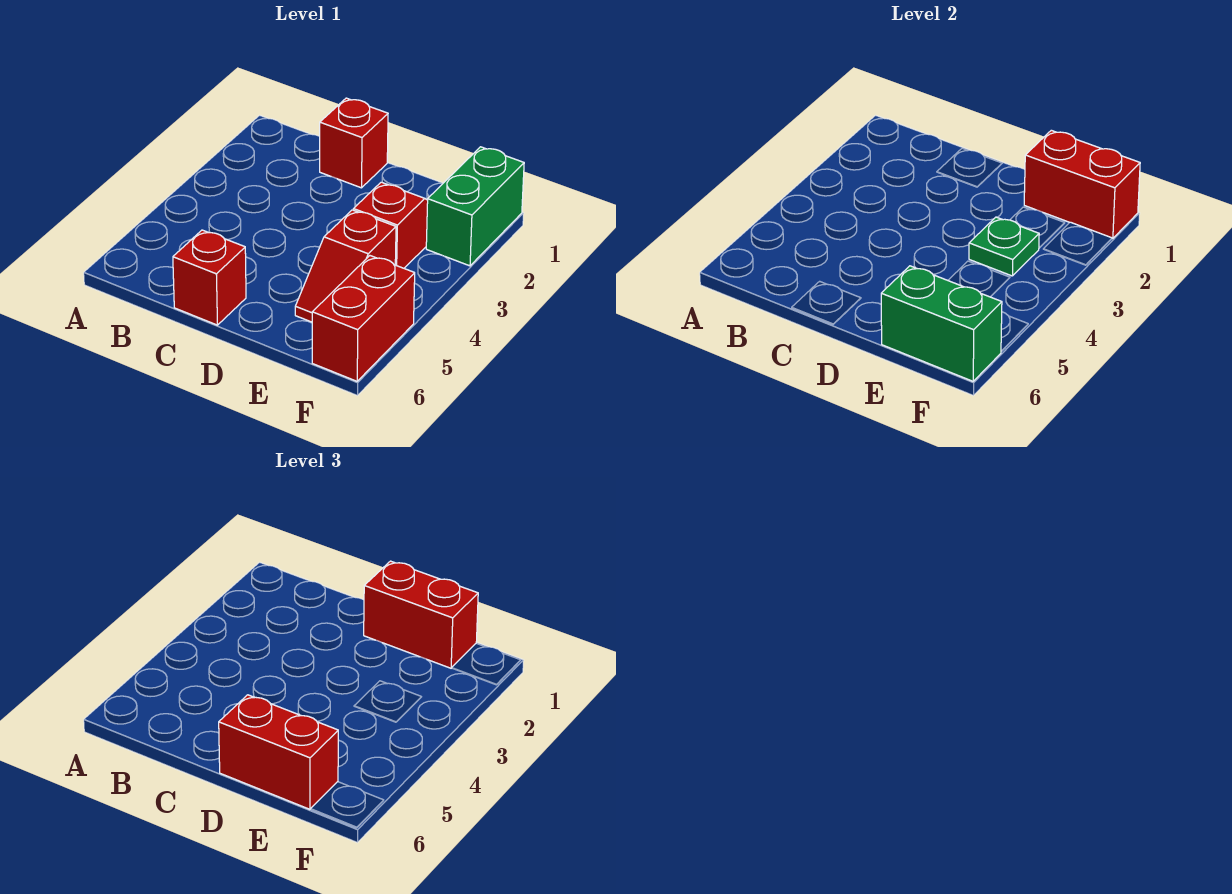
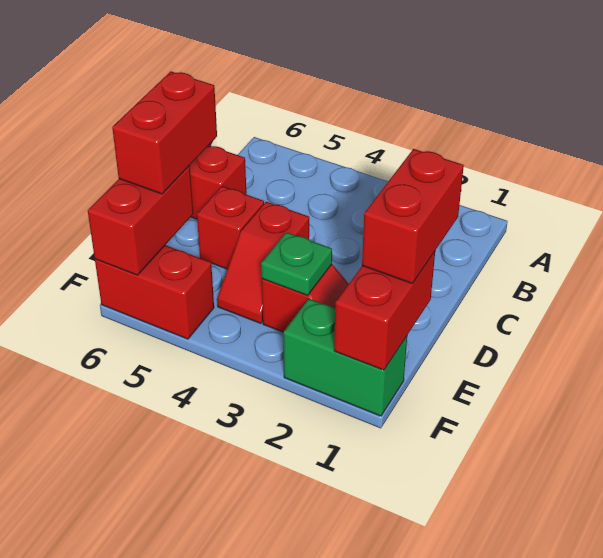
red 1x1 brick [320,98,388,188] -> red 1x1 brick moved to [197,186,264,269]
red 1x2 slope [295,210,396,322] -> red 1x2 slope turned to [217,202,309,323]
green 1x2 brick [881,266,1002,381] -> red 1x2 brick [88,166,193,275]

